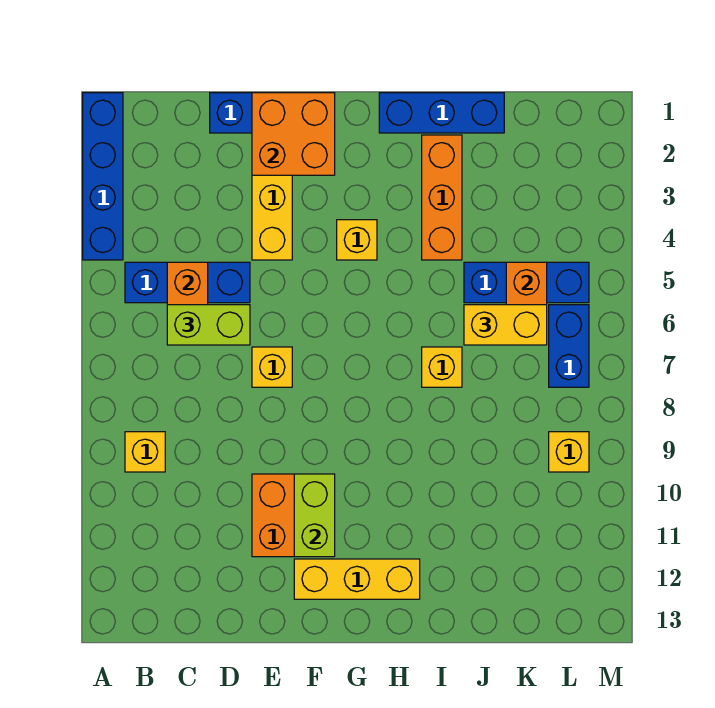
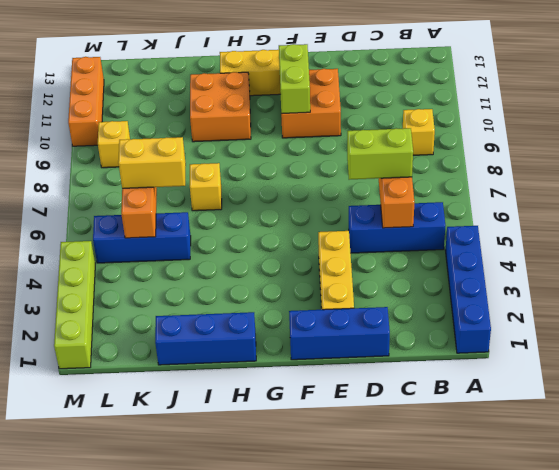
orange 2x2 brick [252,93,335,175] -> orange 2x2 brick moved to [190,72,251,142]
yellow 1x1 brick [252,347,292,387] -> none
yellow 1x1 brick [337,220,377,260] -> none
orange 1x3 brick [422,135,462,260] -> orange 1x3 brick moved to [68,57,104,146]
blue 1x2 brick [549,305,589,387] -> none
none -> lime 1x4 brick [54,241,95,369]

